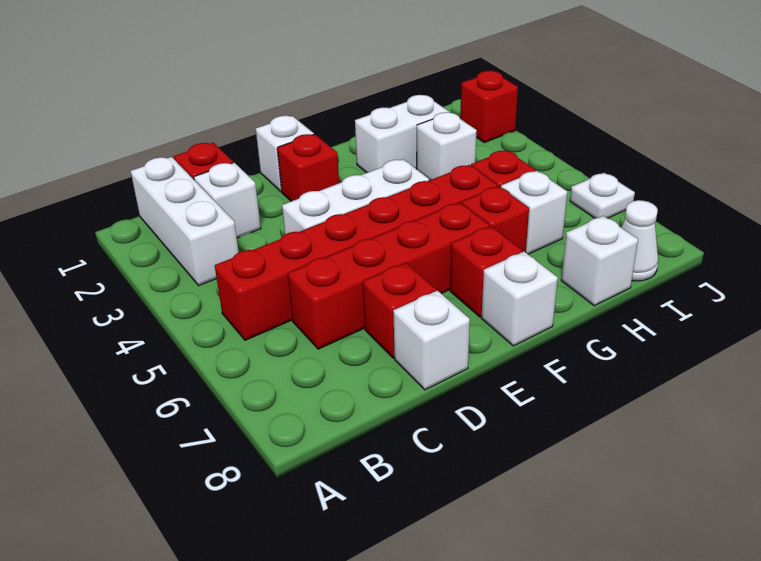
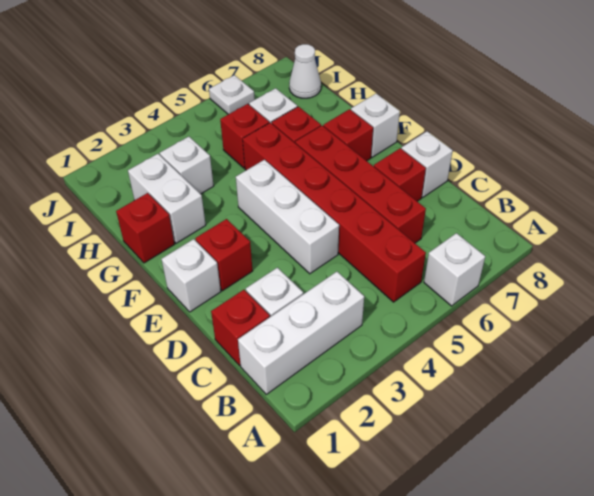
white 1x1 brick [561,216,638,306] -> white 1x1 brick moved to [424,233,485,306]
red 1x1 brick [460,71,518,142] -> red 1x1 brick moved to [116,193,174,263]

